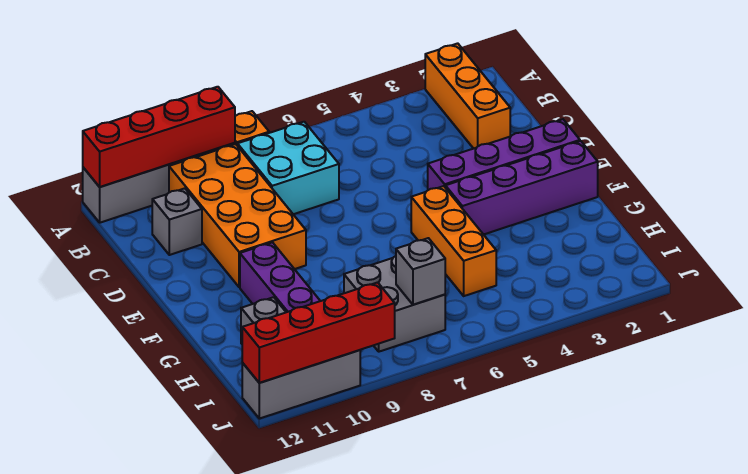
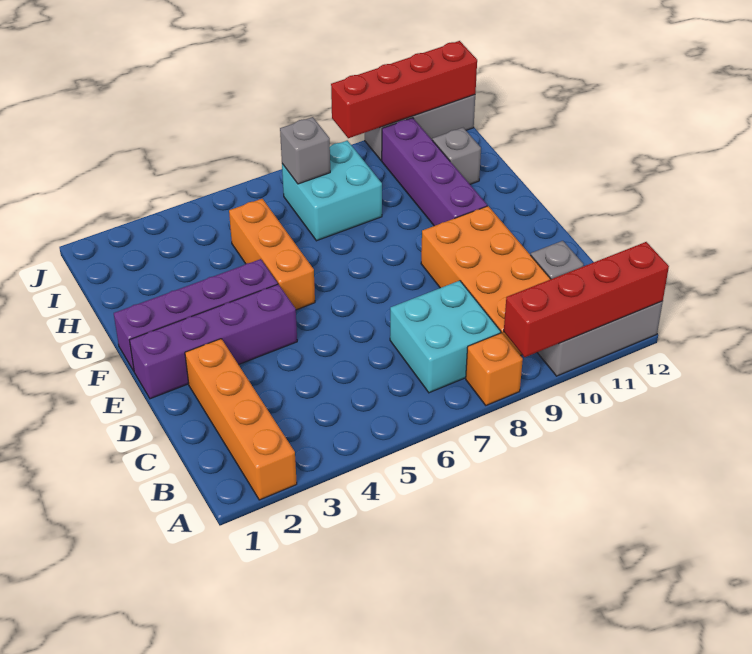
orange 1x3 brick [425,43,510,149] -> orange 1x4 brick [185,339,297,500]
grey 2x2 brick [344,256,445,352] -> cyan 2x2 brick [282,141,382,241]

